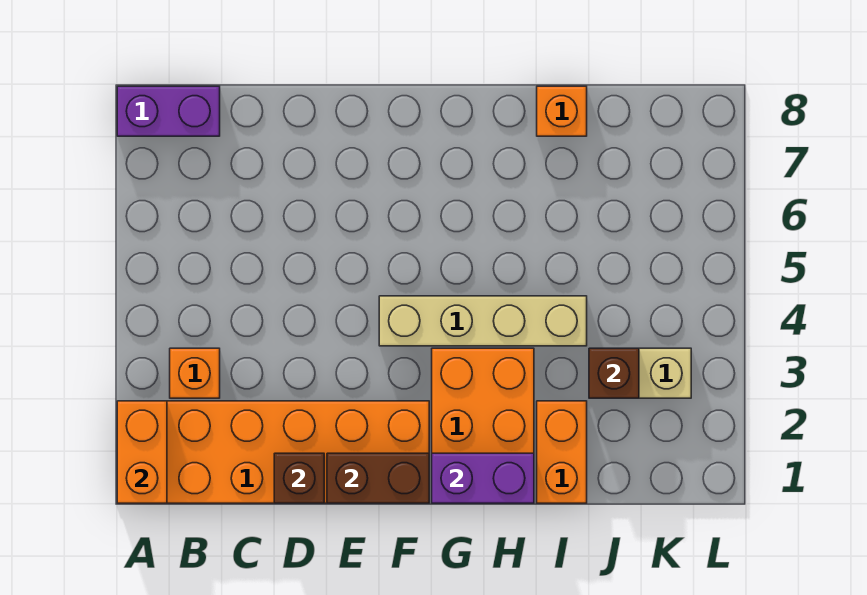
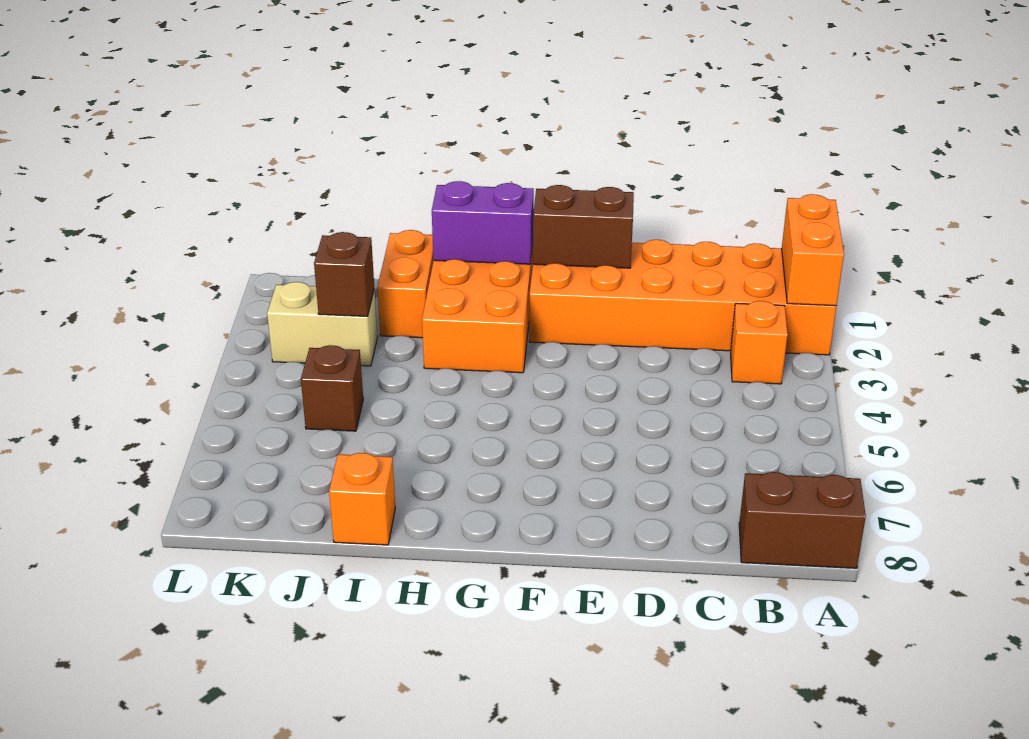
purple 1x2 brick [117,86,220,136] -> brown 1x2 brick [739,472,866,568]
brown 1x1 brick [274,453,324,503] -> brown 1x1 brick moved to [301,345,363,431]
tan 1x4 brick [379,296,587,346] -> none

